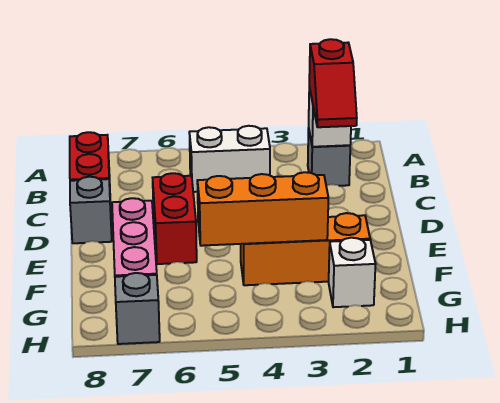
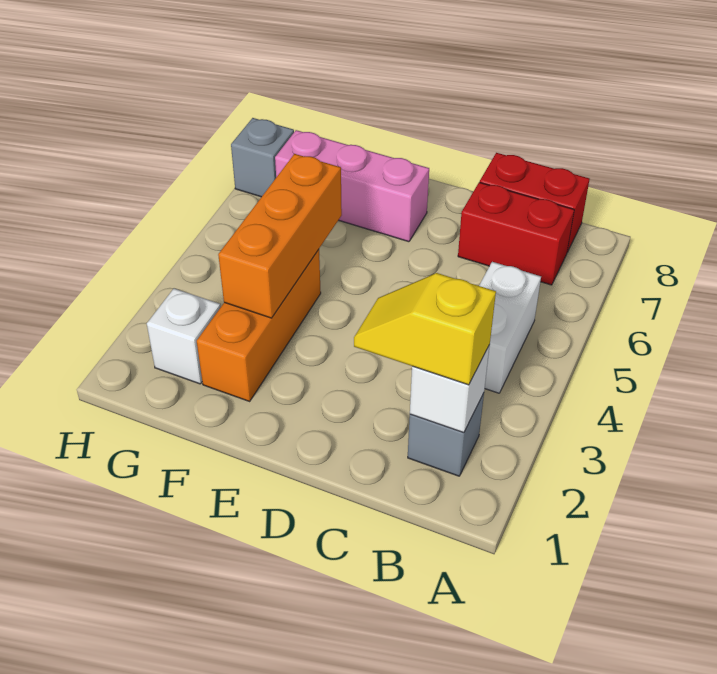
red 1x2 slope [309,39,357,127] -> yellow 1x2 slope [354,273,496,385]
red 1x2 brick [153,173,197,264] -> red 1x2 brick moved to [458,182,574,285]
grey 1x1 brick [70,177,112,243] -> none

